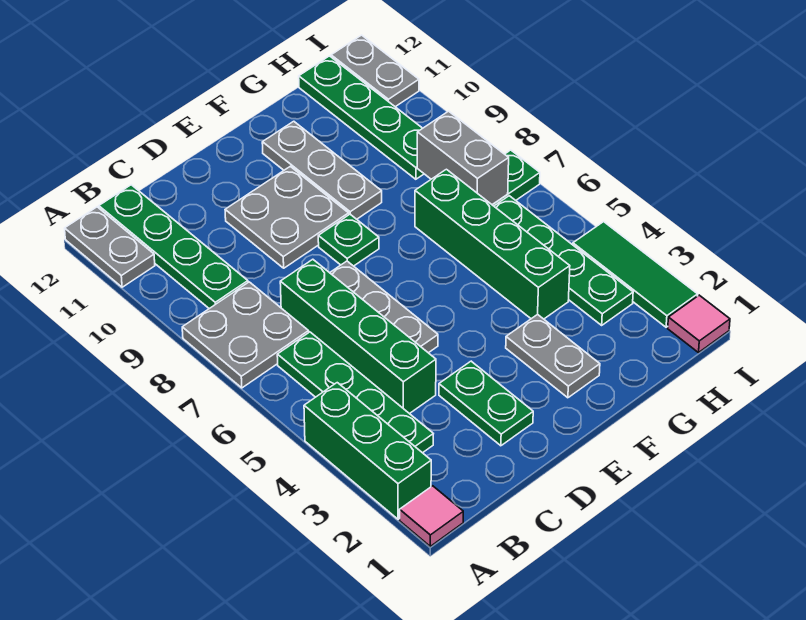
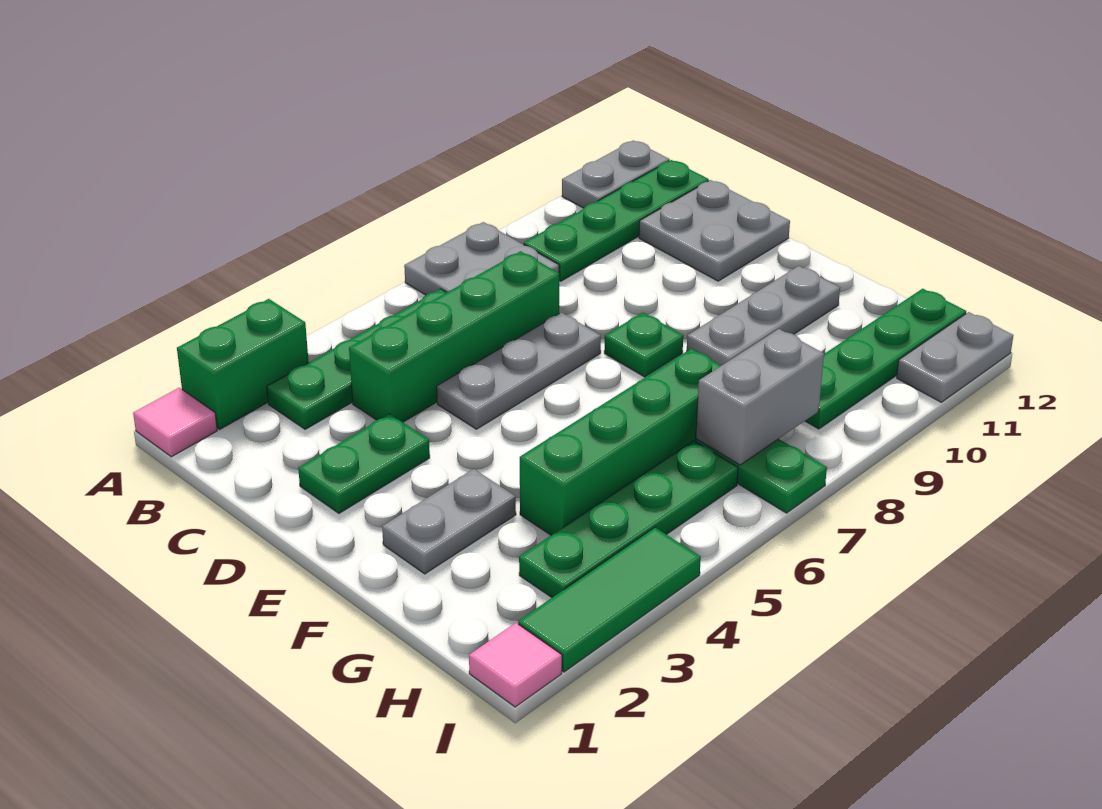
green 1x3 brick [304,383,431,519] -> green 1x2 brick [177,299,309,429]
grey 2x2 plate [225,166,349,268] -> grey 2x2 plate moved to [639,180,790,281]

